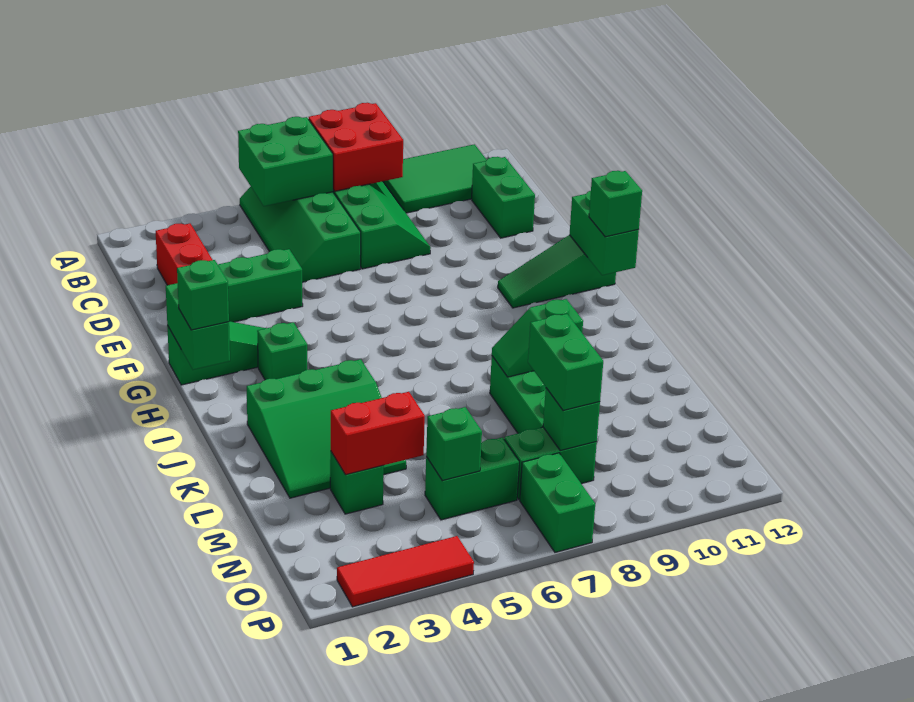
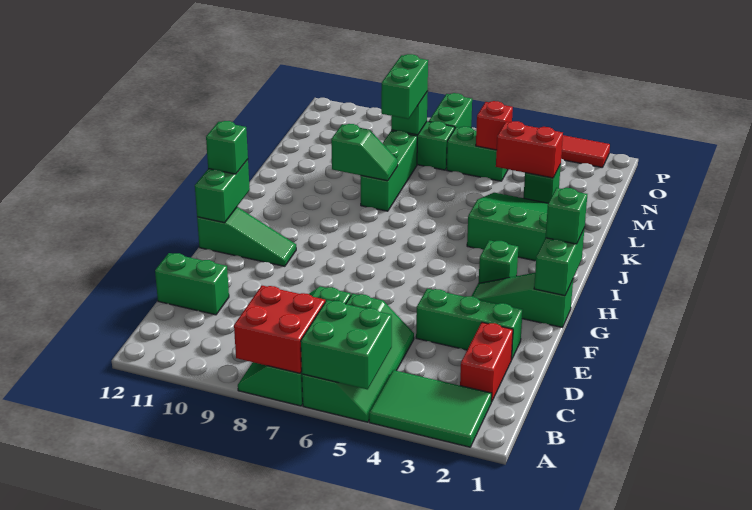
green 2x3 tile [383,144,487,213] -> green 2x3 tile moved to [369,370,492,447]
green 1x2 brick [472,157,535,238] -> green 1x2 brick turned to [155,253,229,315]
green 1x1 brick [426,407,482,481] -> red 1x1 brick [476,101,513,150]

